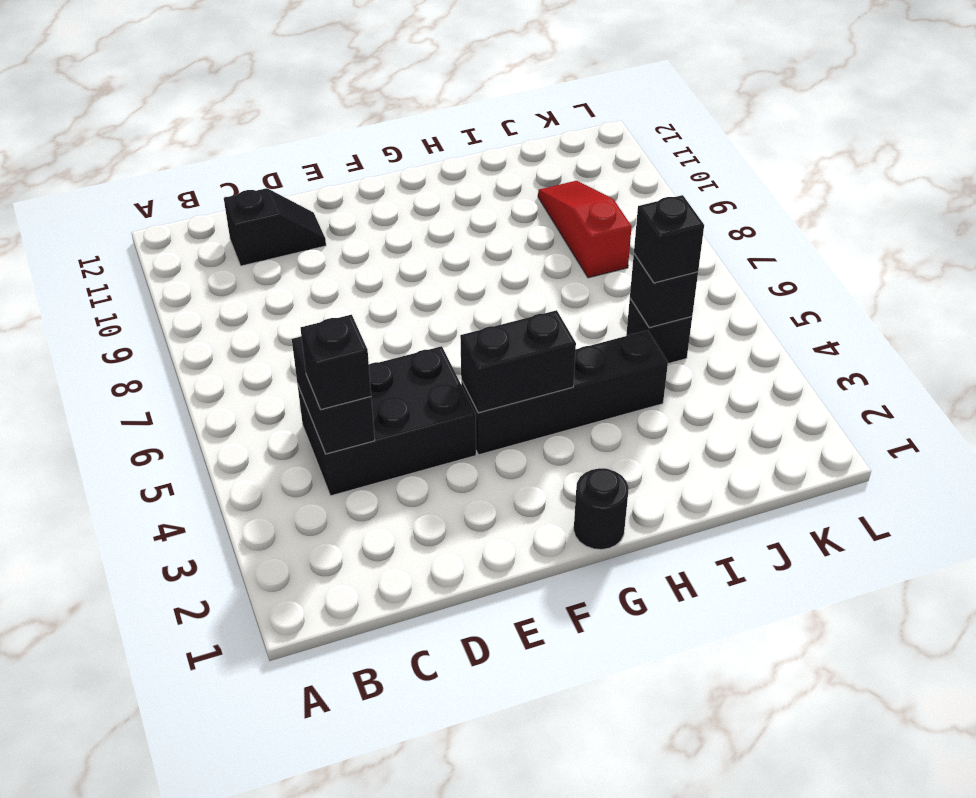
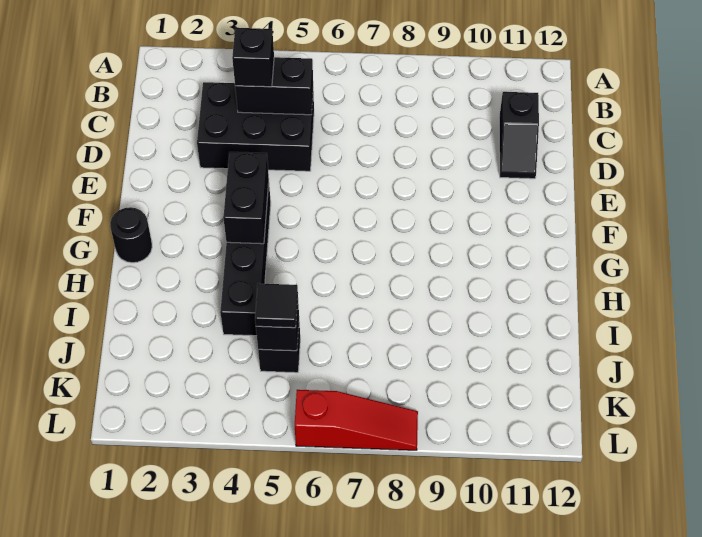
black 2x3 brick [298,346,476,496] -> black 2x3 brick turned to [197,82,314,171]
black 1x1 brick [634,195,704,283] -> black 1x1 tile [255,283,298,328]
red 1x3 slope [538,181,632,278] -> red 1x3 slope moved to [295,390,418,450]

